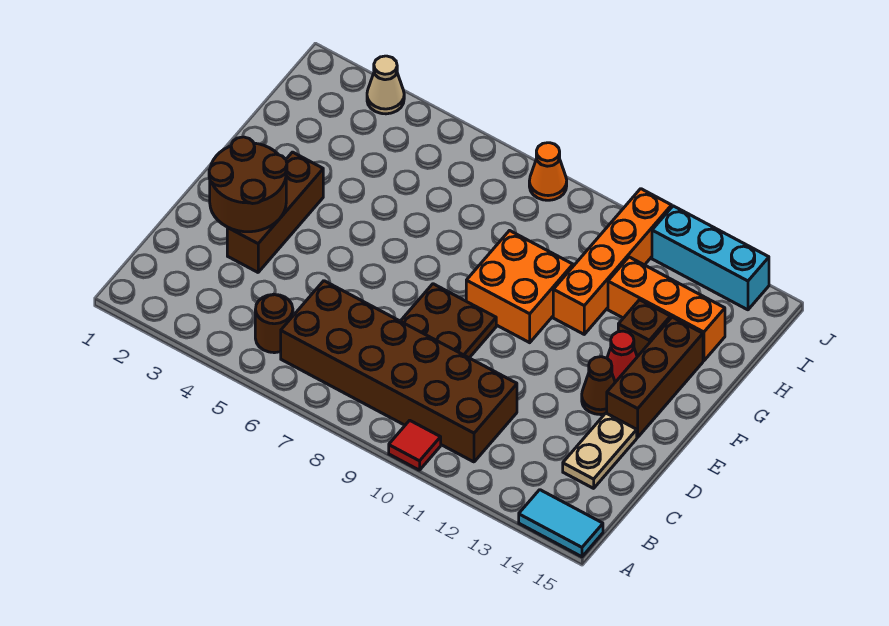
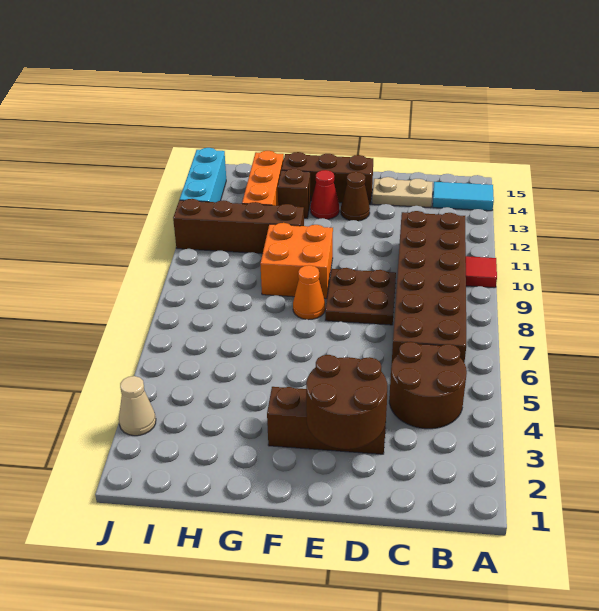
cyan 1x2 tile [519,490,603,557] -> cyan 1x2 tile turned to [433,182,494,211]
brown 1x1 round brick [255,294,293,353] -> brown 2x2 round brick [389,342,467,429]
orange 1x4 brick [553,189,672,334] -> brown 1x4 brick [173,199,304,254]
orange 1x1 cone [529,143,567,200] -> orange 1x1 cone moved to [293,265,325,320]

